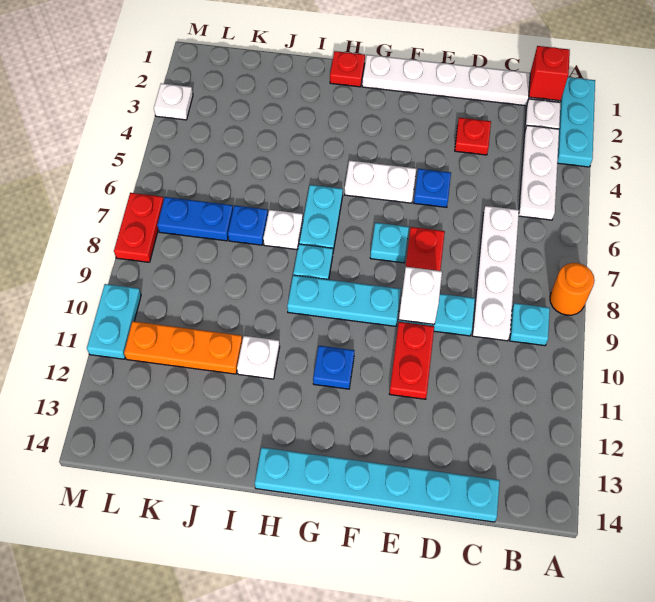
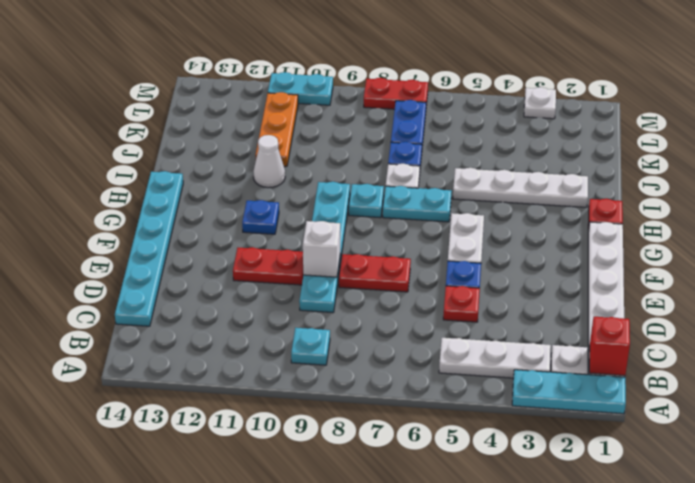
orange 1x1 round brick [550,263,595,315] -> none
white 1x4 plate [472,206,519,341] -> white 1x4 plate moved to [453,168,588,207]
red 1x1 plate [455,118,491,155] -> red 1x1 plate moved to [443,286,480,322]
cyan 1x1 plate [370,223,409,263] -> none
white 1x1 plate [237,336,280,379] -> white 1x1 cone [253,135,285,188]

